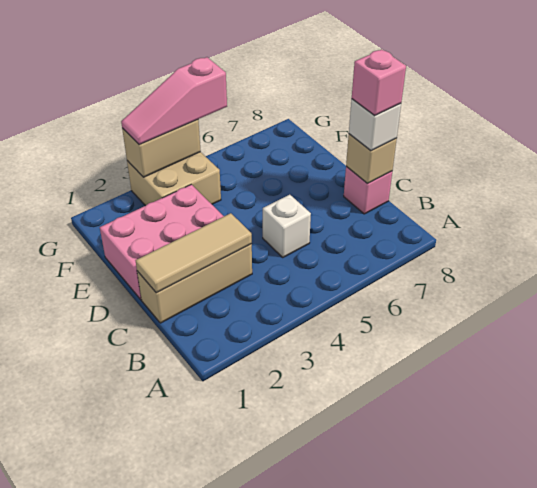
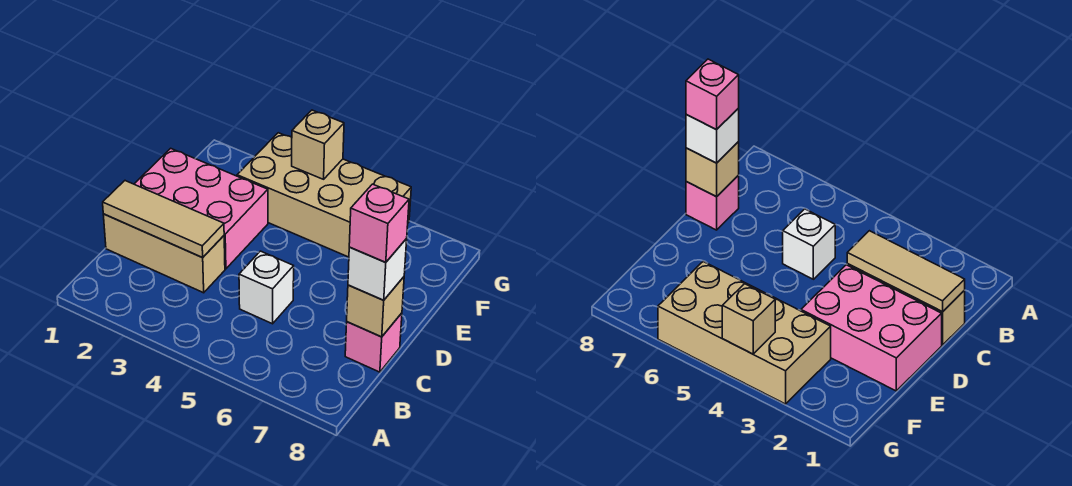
tan 2x2 brick [127,152,221,206] -> tan 2x4 brick [237,133,411,257]
tan 1x2 brick [122,120,201,177] -> tan 1x1 brick [292,110,344,179]
pink 1x3 slope [121,57,227,145] -> none

